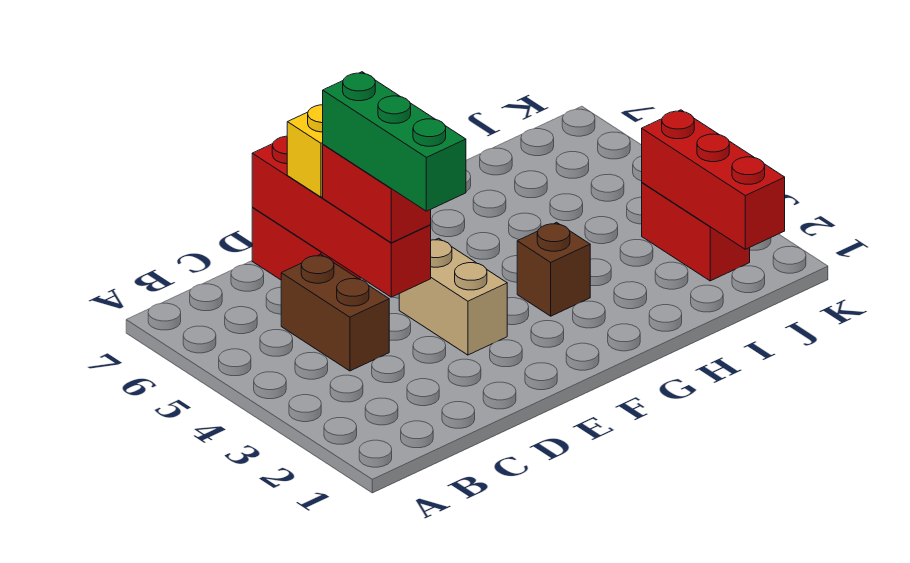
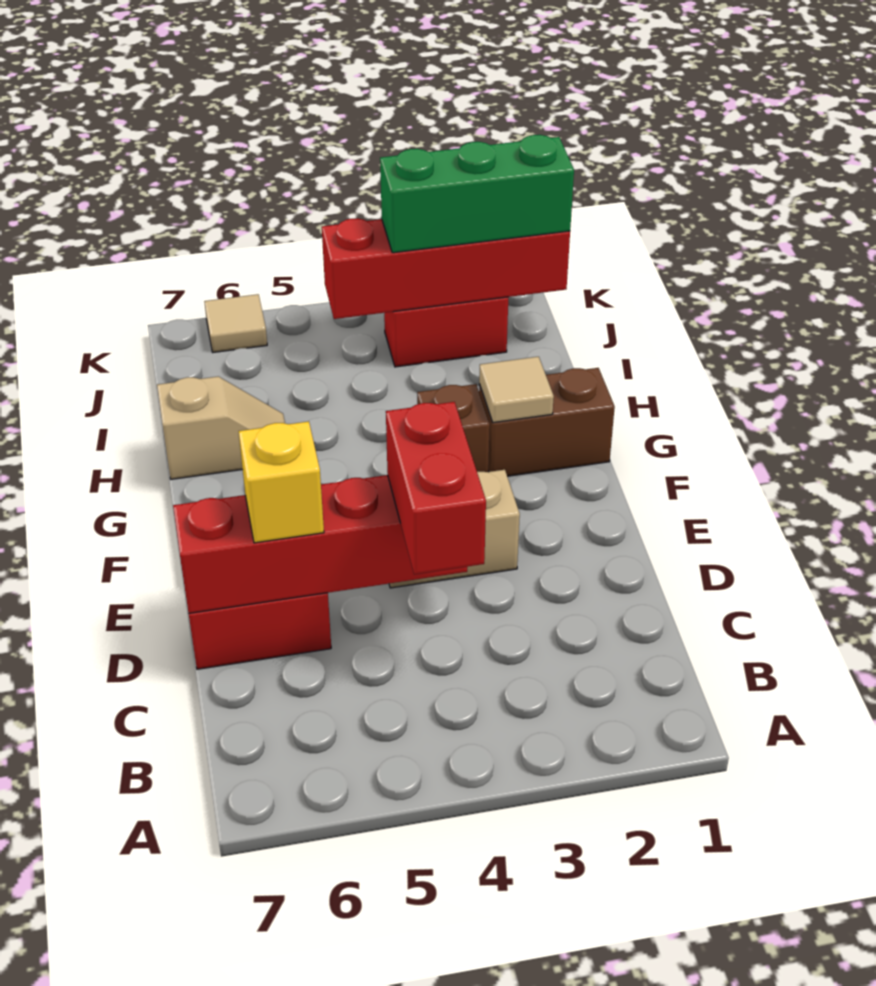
brown 1x2 brick [281,254,389,371] -> brown 1x2 brick moved to [479,368,615,476]
green 1x3 brick [323,72,466,211] -> green 1x3 brick moved to [380,135,574,253]
red 1x2 brick [323,145,431,243] -> red 1x2 brick turned to [386,402,486,574]
none -> tan 1x1 tile [479,357,554,423]
none -> tan 1x2 slope [157,377,285,479]
red 1x3 brick [642,110,785,249] -> red 1x4 brick [322,218,570,319]
none -> tan 1x1 tile [204,294,267,352]

